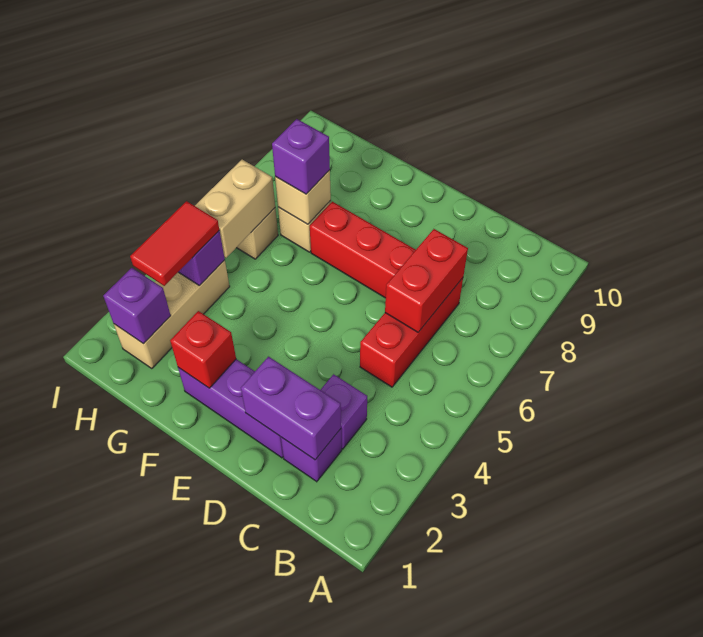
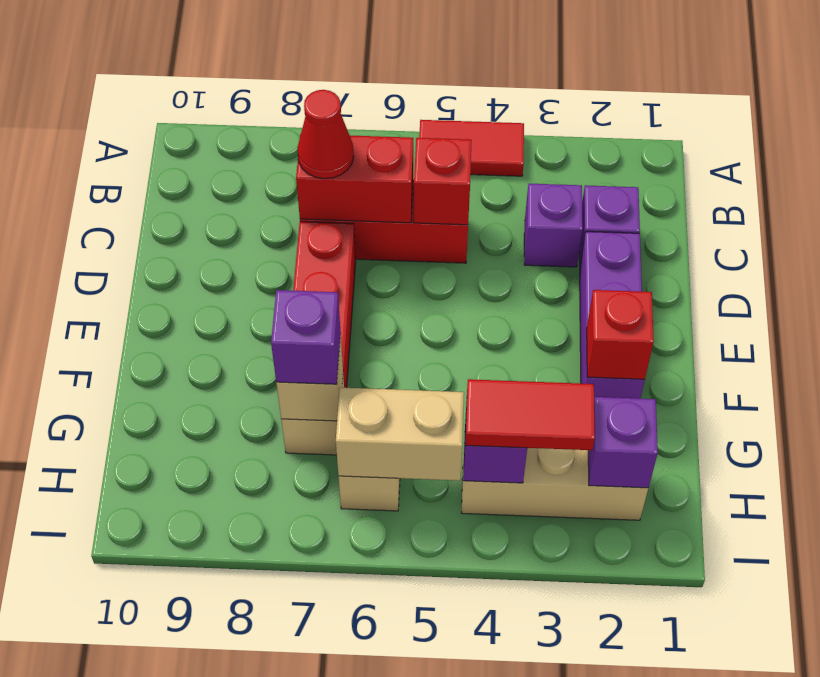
none -> red 1x2 tile [419,120,524,176]
purple 1x2 brick [241,357,341,460] -> none
none -> red 1x1 brick [414,138,472,225]
none -> red 1x1 cone [297,90,354,179]

